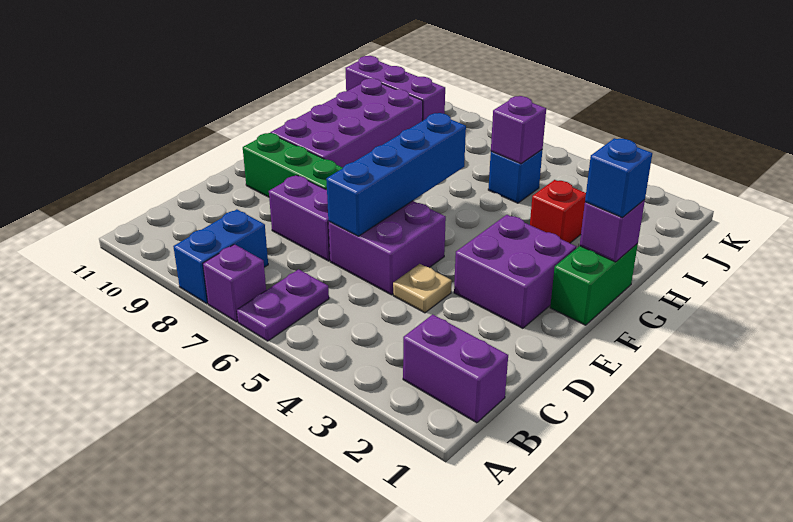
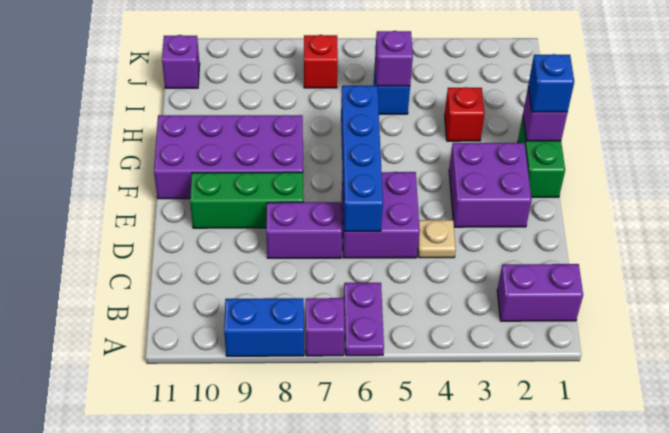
blue 1x2 brick [173,209,268,304] -> blue 1x2 brick turned to [224,298,304,356]
purple 2x4 brick [270,78,423,168] -> purple 2x4 brick turned to [154,115,303,199]
none -> red 1x1 brick [304,35,338,88]
purple 1x3 brick [346,56,445,121] -> purple 1x1 brick [162,35,200,88]

